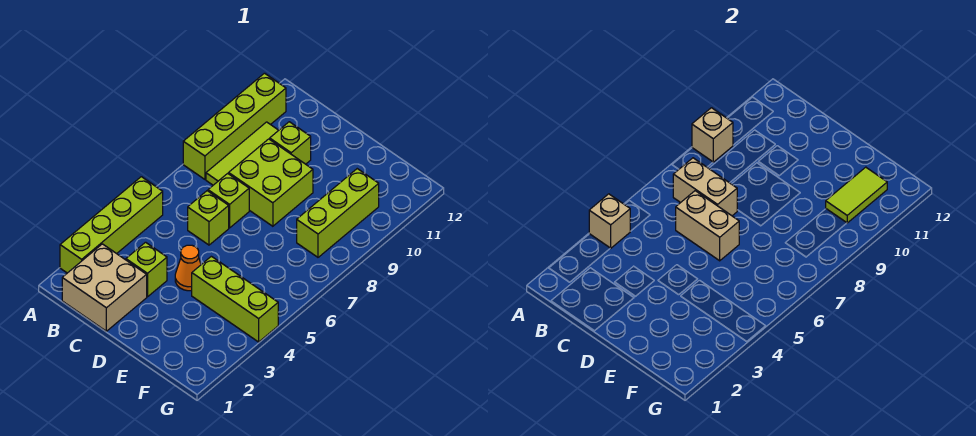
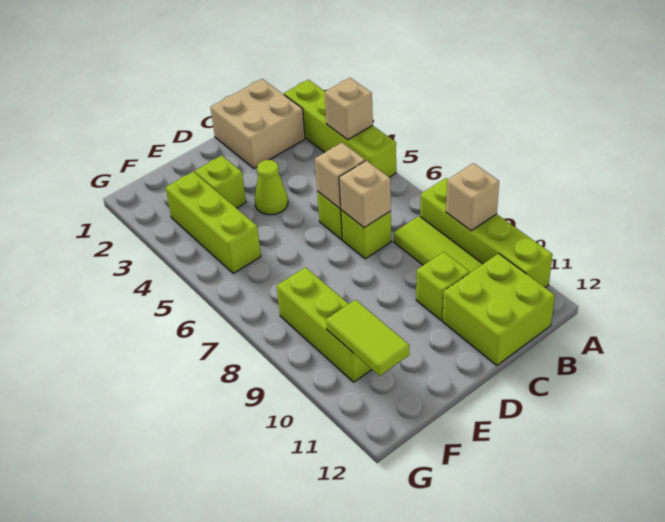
tan 1x2 brick [673,158,737,216] -> tan 1x1 brick [339,161,391,228]
lime 1x1 brick [126,242,167,297] -> lime 1x1 brick moved to [195,156,246,208]
tan 1x2 brick [676,191,739,261] -> tan 1x1 brick [315,143,365,208]
lime 2x2 brick [229,139,313,226] -> lime 2x2 brick moved to [443,253,555,366]
orange 1x1 cone [175,245,201,291] -> lime 1x1 cone [254,160,288,215]
lime 1x3 brick [192,256,278,342] -> lime 1x3 brick turned to [165,172,261,273]

